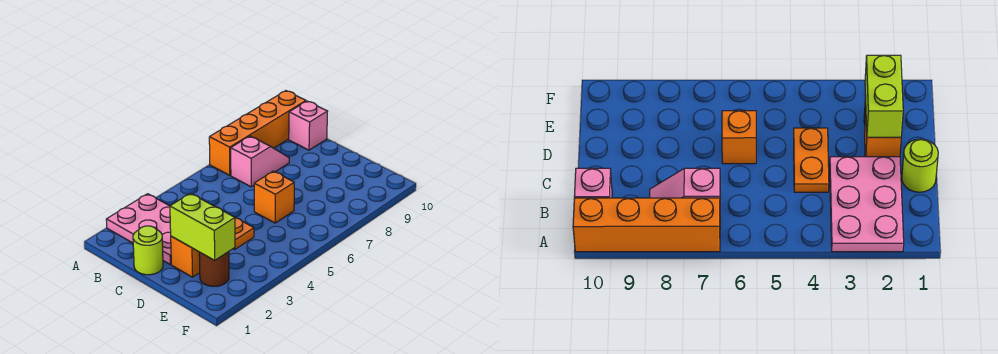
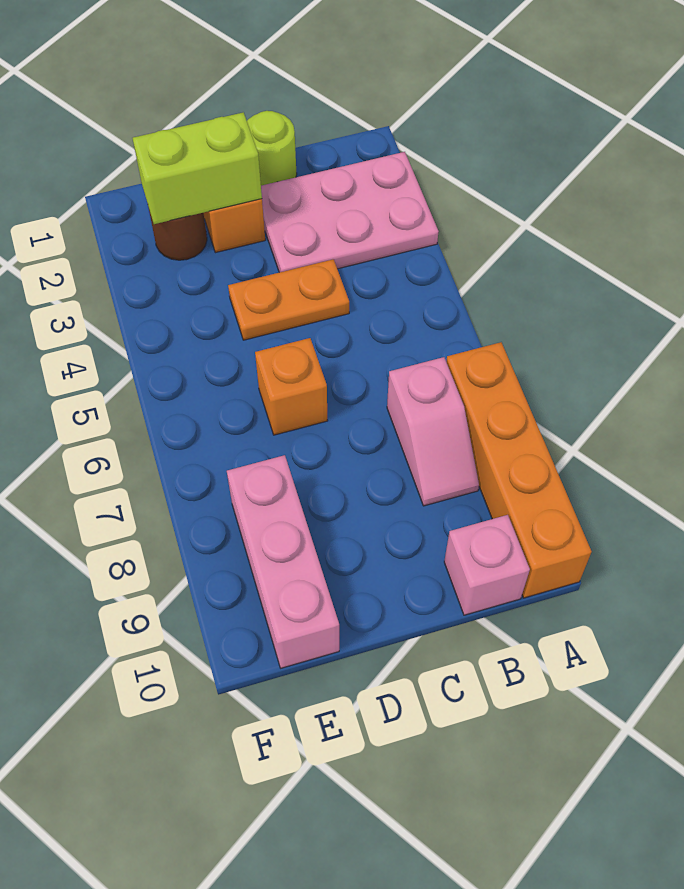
none -> pink 1x3 brick [227,455,339,668]

